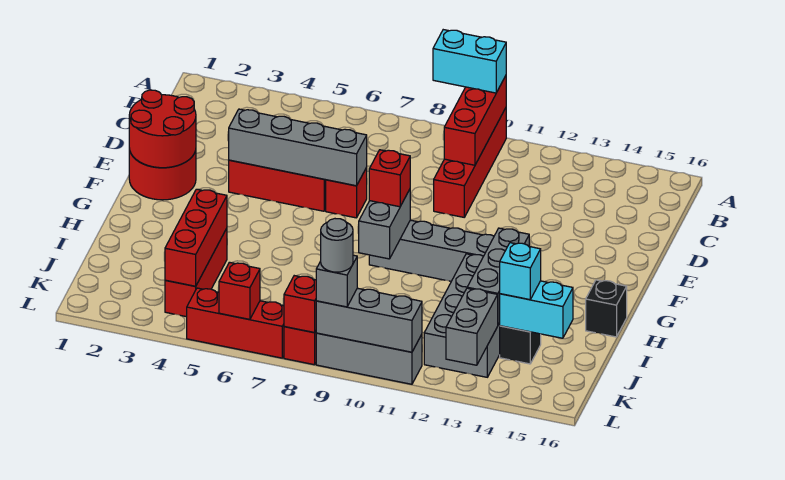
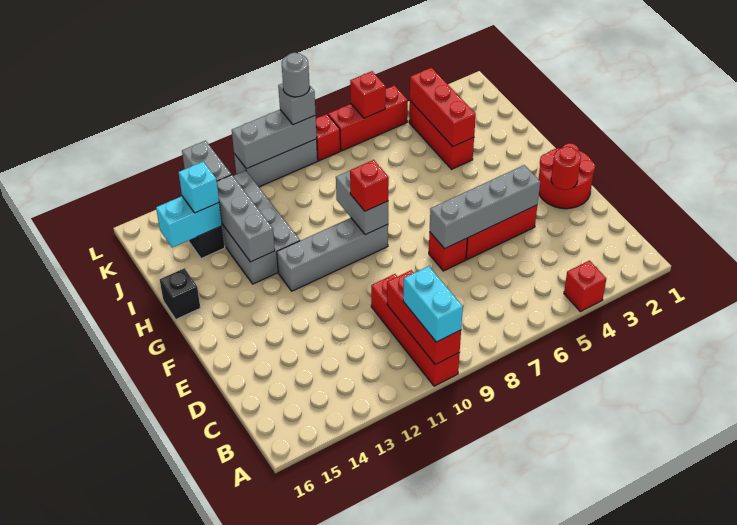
cyan 1x2 brick [433,30,506,93] -> cyan 1x2 brick turned to [403,266,463,342]
red 2x2 round brick [129,90,196,168] -> red 1x1 round brick [551,147,581,190]
red 1x1 brick [284,276,316,333] -> red 1x1 brick moved to [564,261,606,312]

